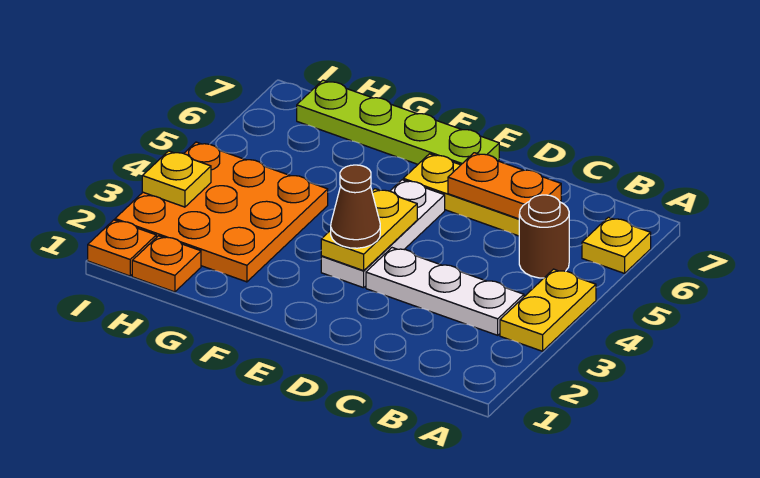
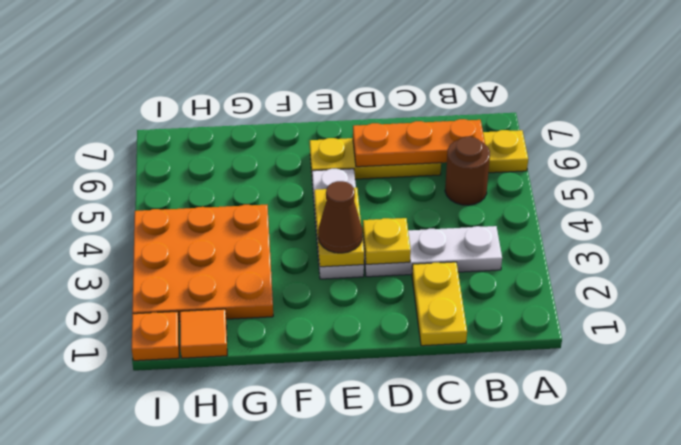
yellow 1x2 plate [500,269,596,351] -> yellow 1x2 plate moved to [412,262,467,346]
orange 1x2 plate [448,153,561,219] -> orange 1x3 plate [353,119,485,167]
lime 1x4 plate [297,80,499,165] -> none
orange 1x1 plate [132,236,201,292] -> orange 1x1 tile [180,309,227,358]
yellow 1x1 plate [142,151,211,207] -> yellow 1x1 plate moved to [363,218,411,264]

